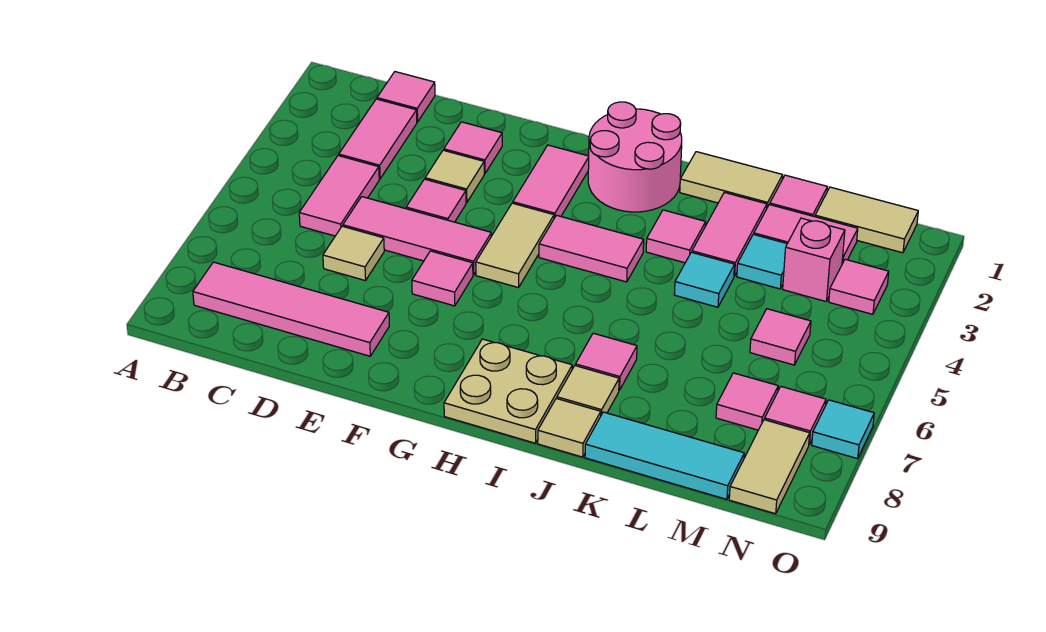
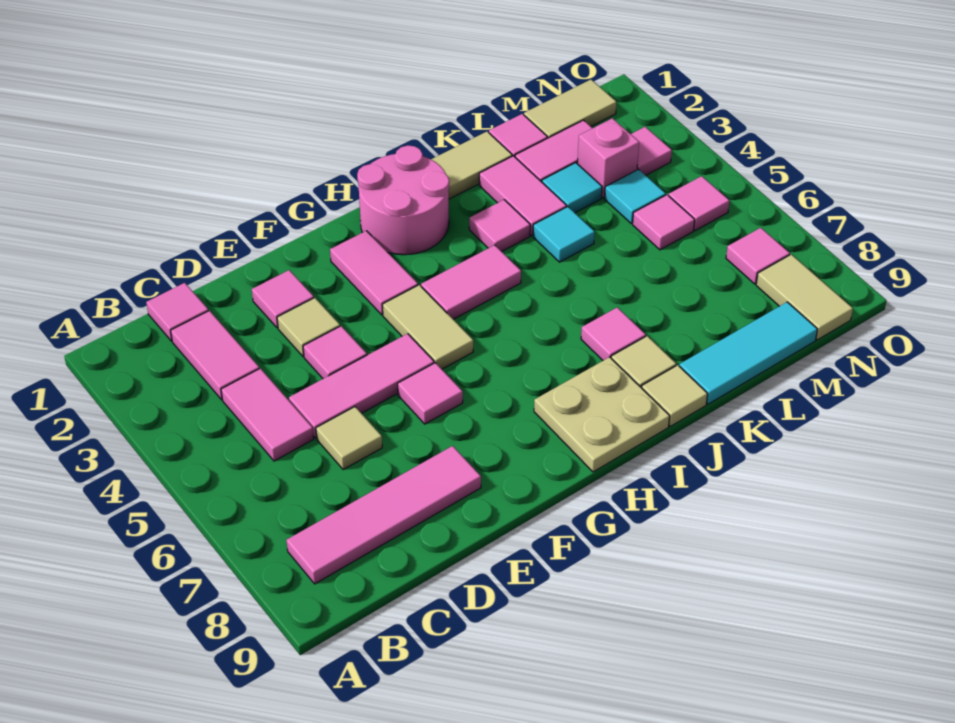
pink 1x1 tile [716,373,778,430] -> pink 1x1 tile moved to [669,176,730,231]
cyan 1x1 tile [812,400,874,459] -> cyan 1x1 tile moved to [605,169,666,223]

